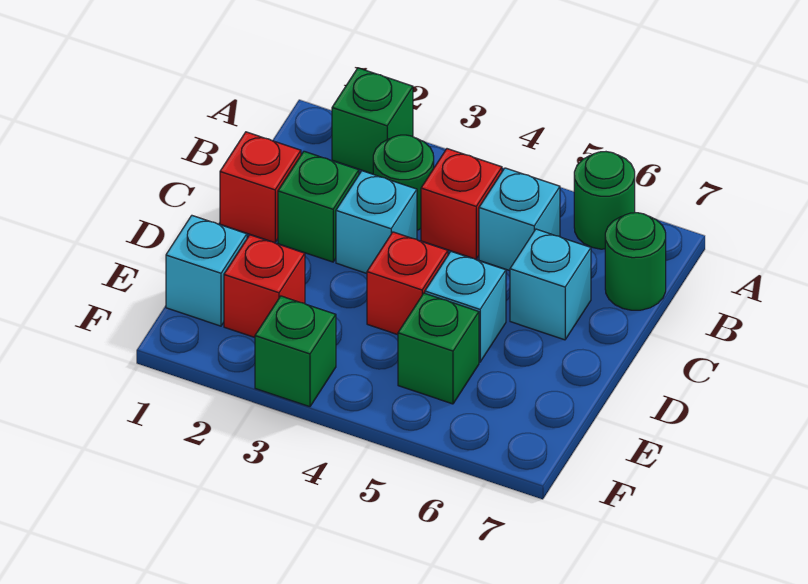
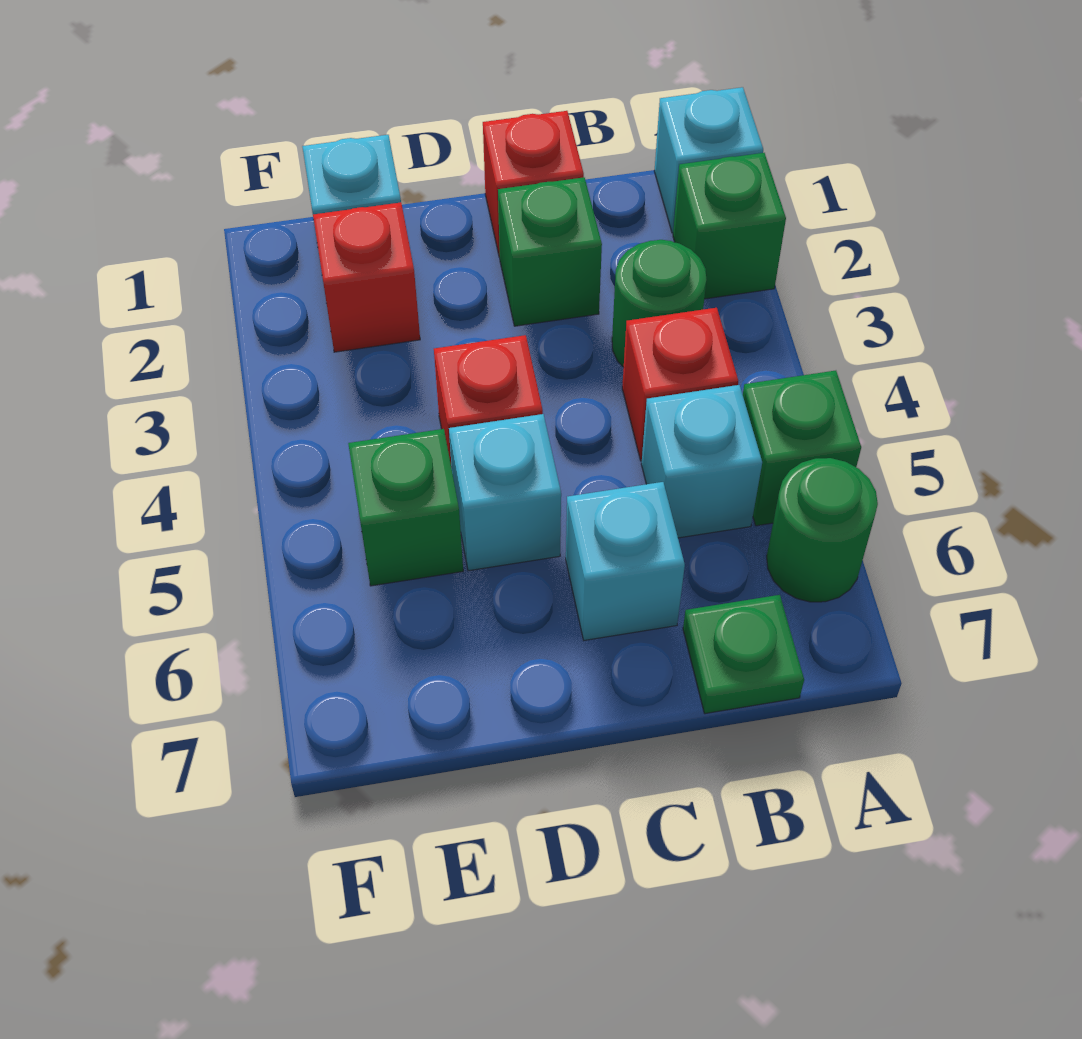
green 1x1 round brick [605,213,666,310] -> green 1x1 plate [683,595,804,714]
cyan 1x1 brick [336,171,417,273] -> cyan 1x1 brick moved to [654,87,763,233]
green 1x1 brick [255,296,336,407] -> green 1x1 brick moved to [743,371,861,526]

